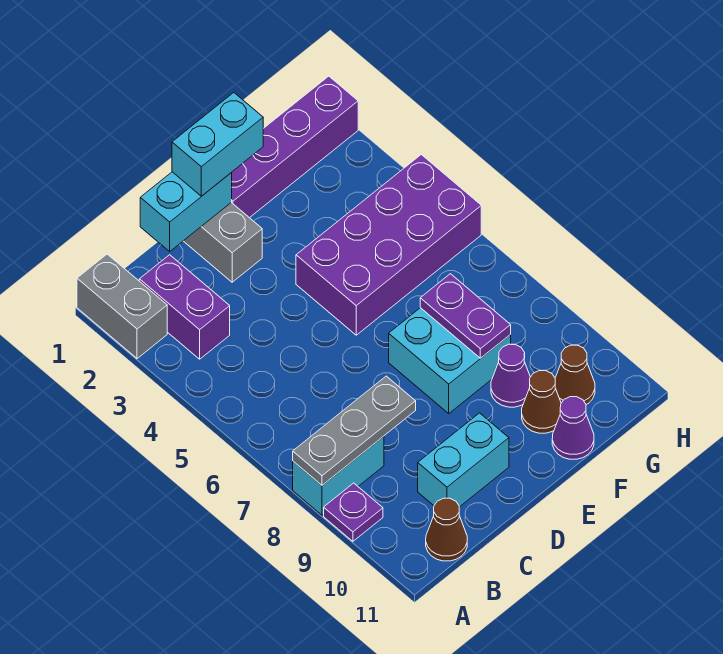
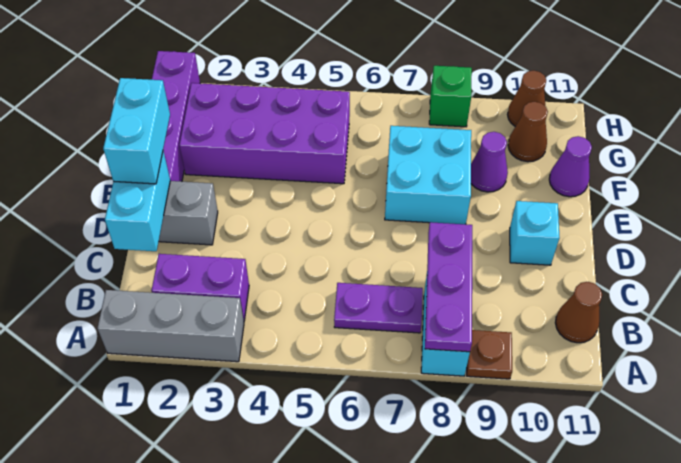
grey 1x2 brick [77,254,167,359] -> grey 1x3 brick [98,290,244,362]
grey 1x3 plate [293,376,416,485] -> purple 1x3 plate [425,222,472,352]
purple 1x1 plate [324,483,383,541] -> brown 1x1 plate [467,330,512,379]
cyan 1x2 brick [418,413,509,507] -> cyan 1x1 brick [510,201,560,265]
purple 2x4 brick [296,155,481,335] -> purple 2x4 brick turned to [179,83,350,184]
purple 1x2 plate [420,274,511,358] -> purple 1x2 plate moved to [334,283,423,333]
brown 1x1 cone [522,371,561,433] -> brown 1x1 cone moved to [508,71,546,127]
none -> green 1x1 brick [429,66,472,127]

